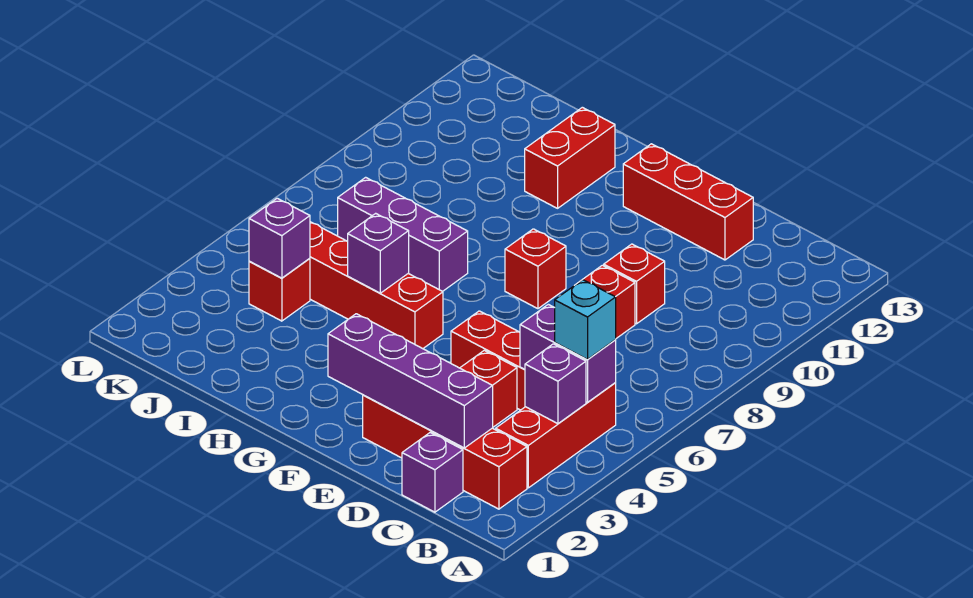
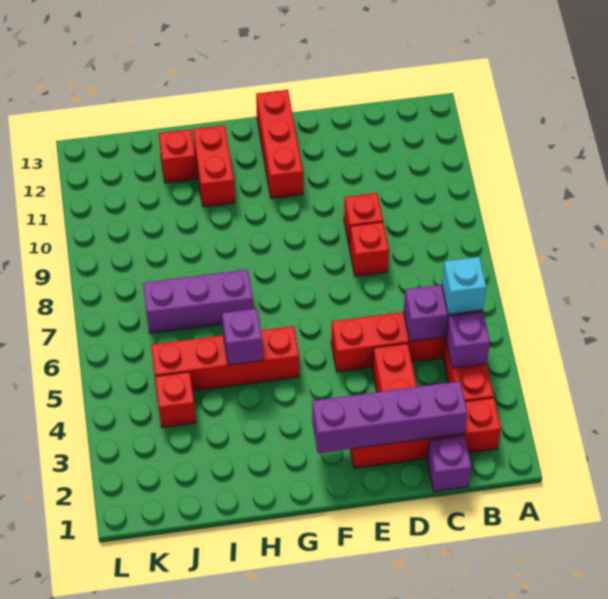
red 1x3 brick [623,144,753,260] -> red 1x3 brick turned to [256,90,303,198]
red 1x1 brick [505,229,566,309] -> red 1x1 brick moved to [159,129,197,183]
purple 1x1 brick [249,198,310,278] -> none

